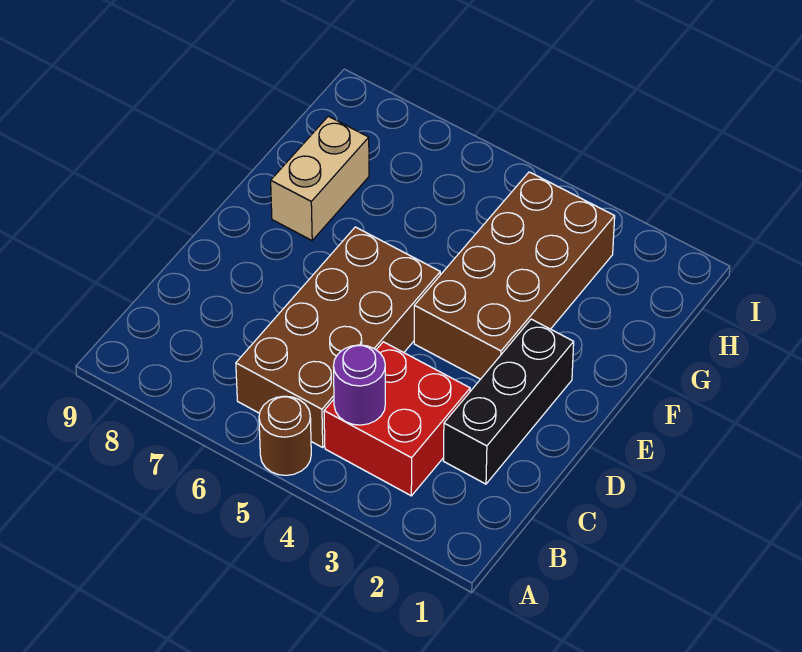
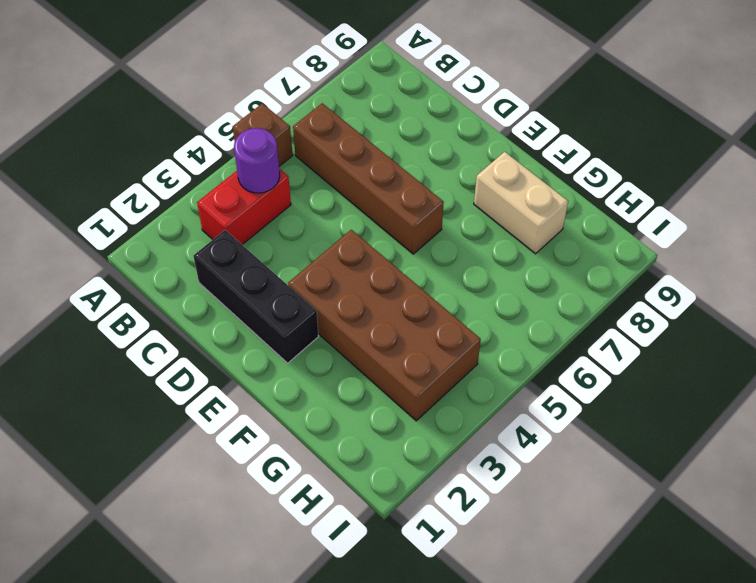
brown 1x1 round brick [259,396,311,475] -> brown 1x1 brick [233,103,293,166]
red 2x2 brick [324,342,470,496] -> red 1x2 brick [197,169,291,245]
brown 2x4 brick [236,227,440,447] -> brown 1x4 brick [293,103,444,254]

